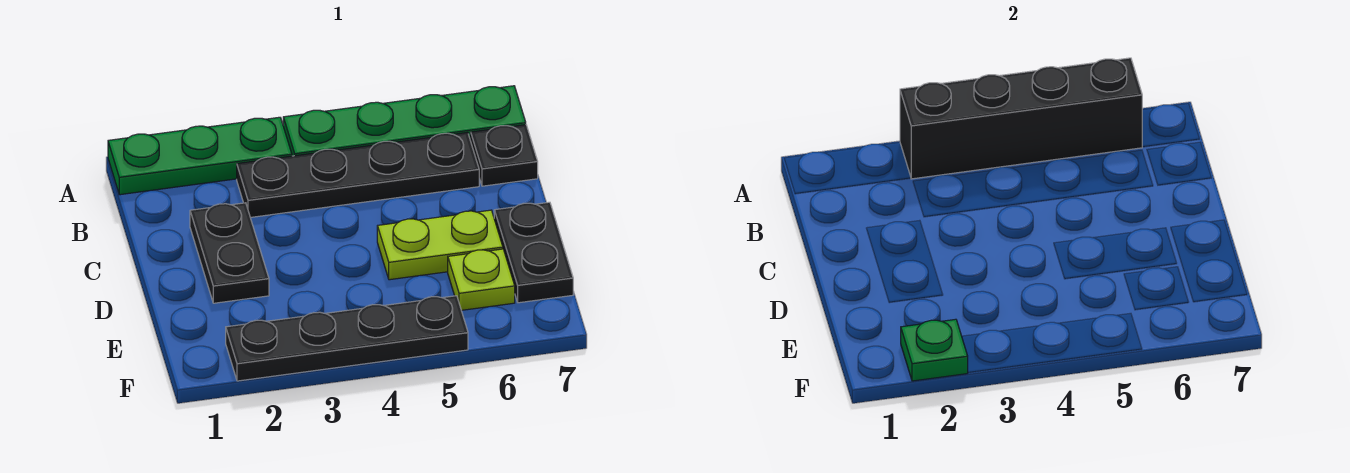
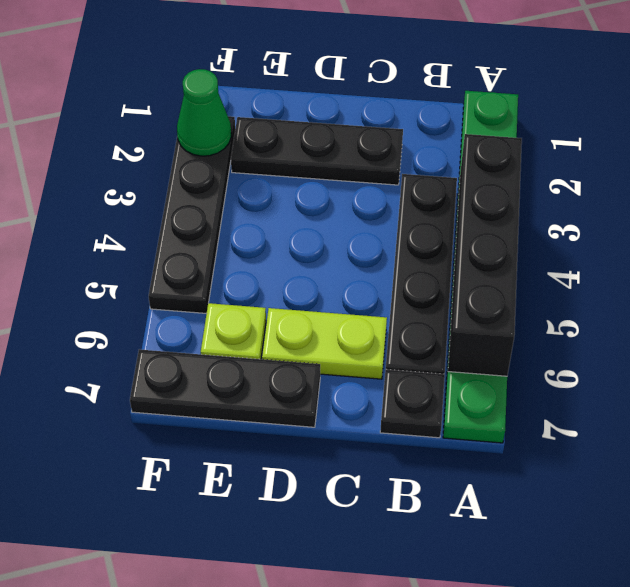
black 1x2 plate [190,203,269,303] -> black 1x3 plate [231,117,403,185]
lime 1x2 plate [377,210,503,280] -> lime 1x2 plate turned to [262,308,387,379]
black 1x2 plate [494,202,573,303] -> black 1x3 plate [130,349,320,427]
green 1x1 plate [901,319,968,381] -> green 1x1 cone [177,69,231,156]

